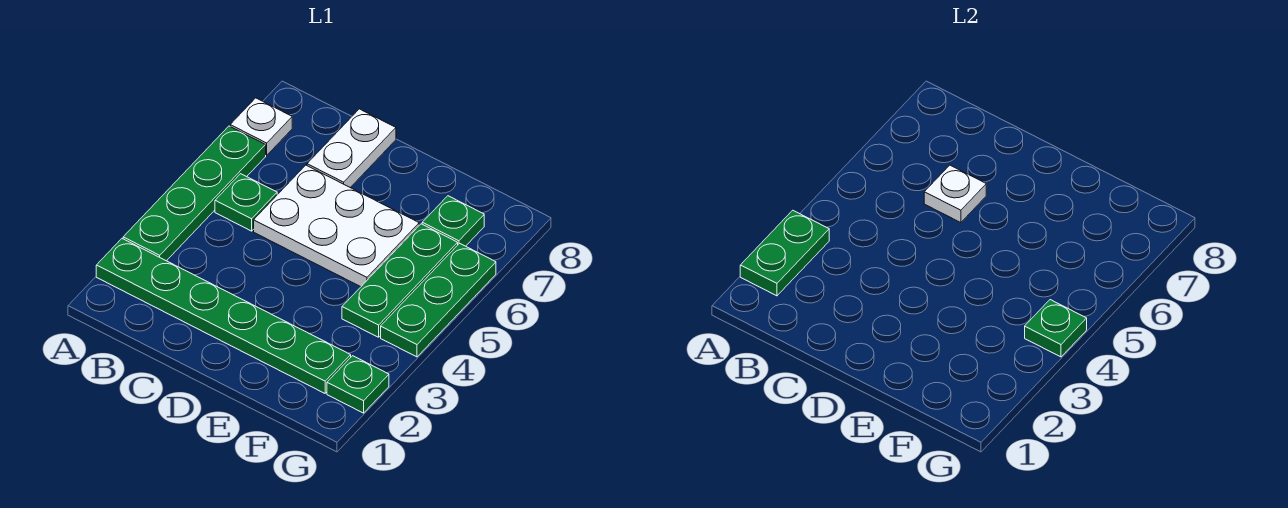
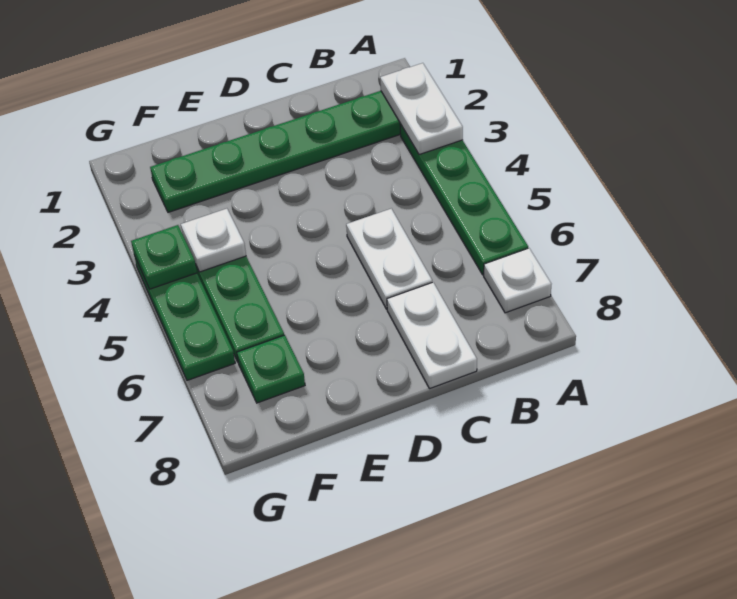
green 1x2 plate [740,210,829,296] -> white 1x2 plate [380,63,463,155]
green 1x1 plate [215,174,277,231] -> none
white 2x3 plate [254,165,419,287] -> white 1x2 plate [346,209,432,309]
white 1x1 plate [924,165,986,223] -> white 1x1 plate moved to [181,209,246,272]
green 1x1 plate [327,356,389,413] -> none

